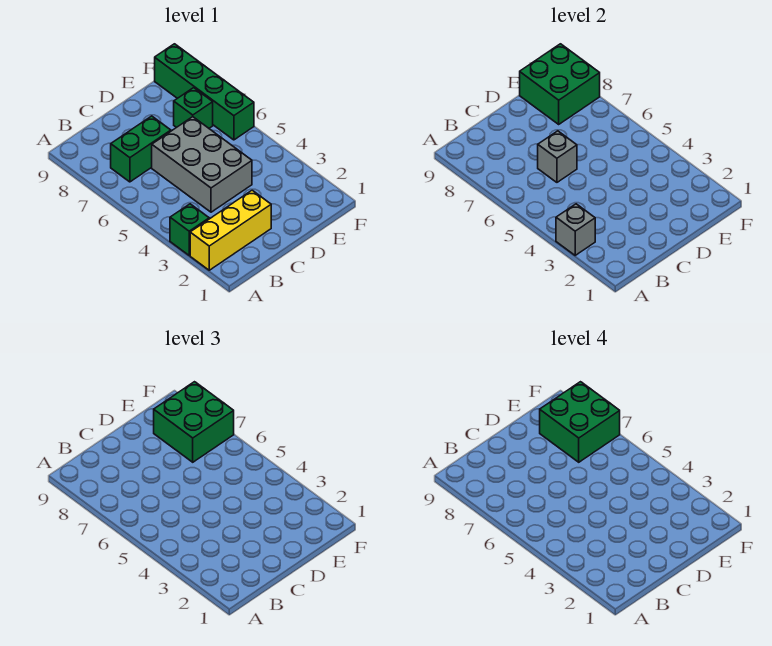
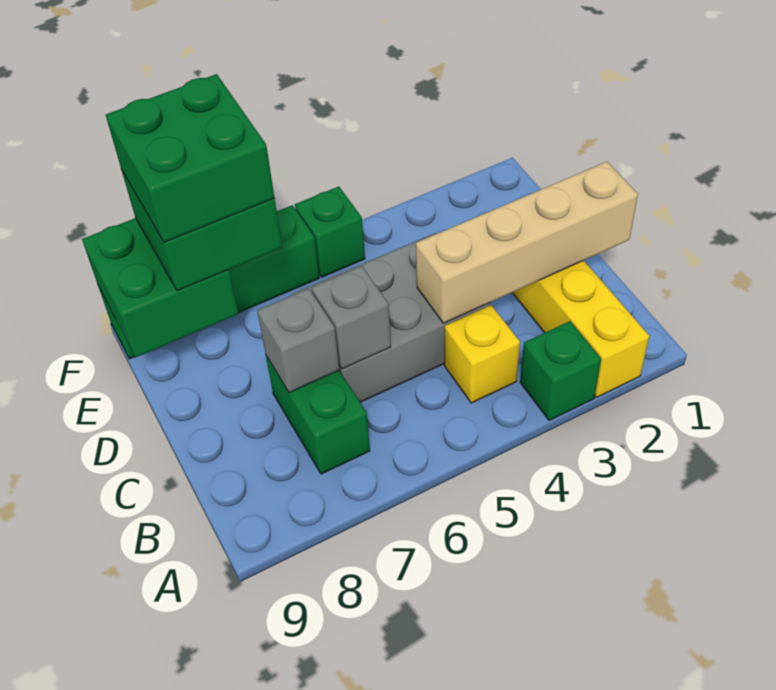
grey 1x1 brick [556,204,595,255] -> grey 1x1 brick moved to [257,288,339,393]
none -> yellow 1x1 brick [444,305,520,403]
none -> tan 1x4 brick [416,162,638,323]
green 1x1 brick [174,88,213,128] -> green 1x1 brick moved to [295,187,365,277]

